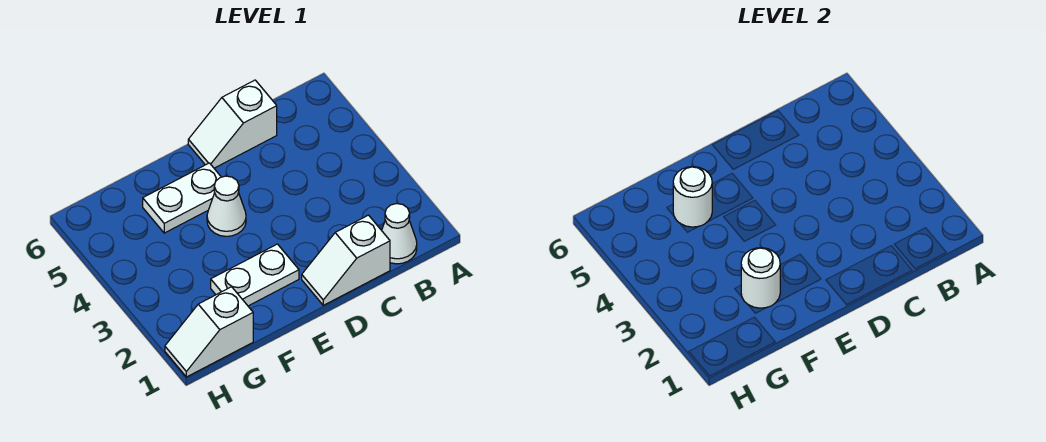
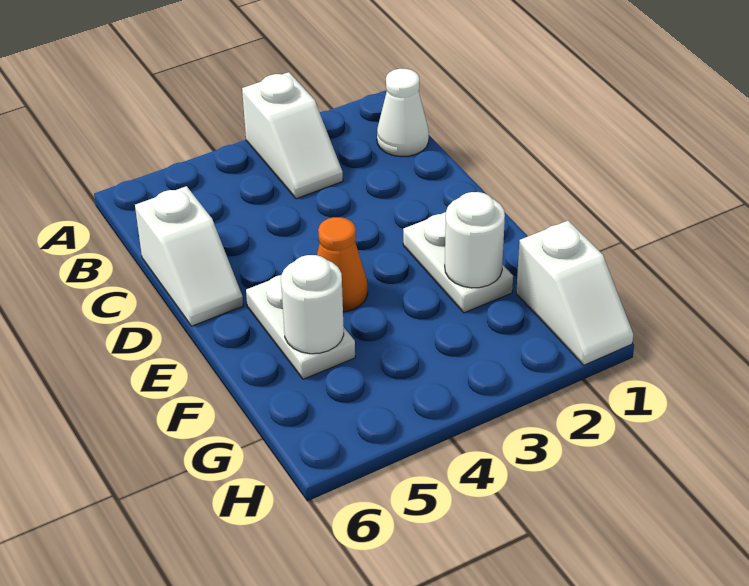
white 1x2 slope [302,215,390,305] -> white 1x2 slope moved to [242,72,343,199]
white 1x1 cone [207,176,246,236] -> orange 1x1 cone [317,217,368,312]

